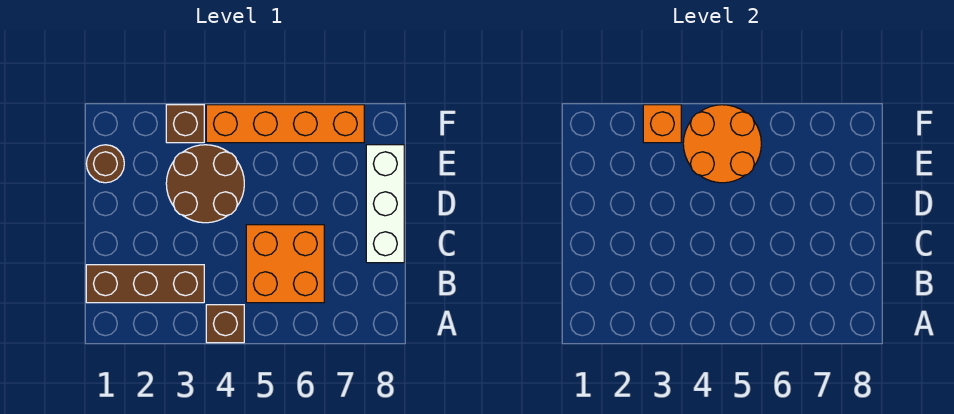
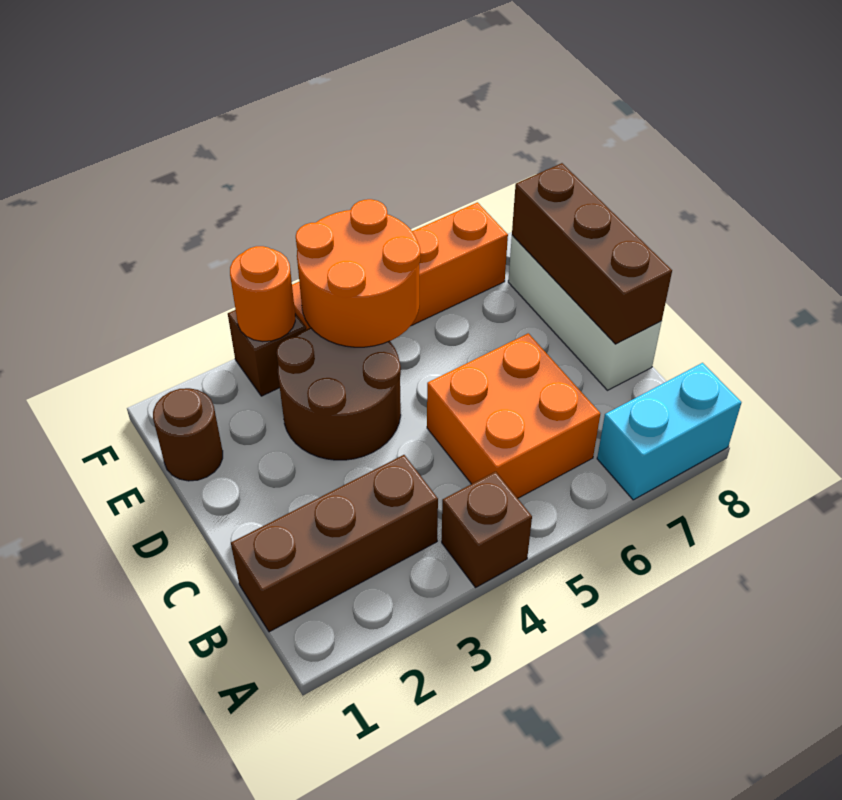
none -> cyan 1x2 brick [597,363,741,500]
none -> brown 1x3 brick [512,163,672,344]
orange 1x1 brick [643,105,681,143] -> orange 1x1 round brick [230,246,295,342]

